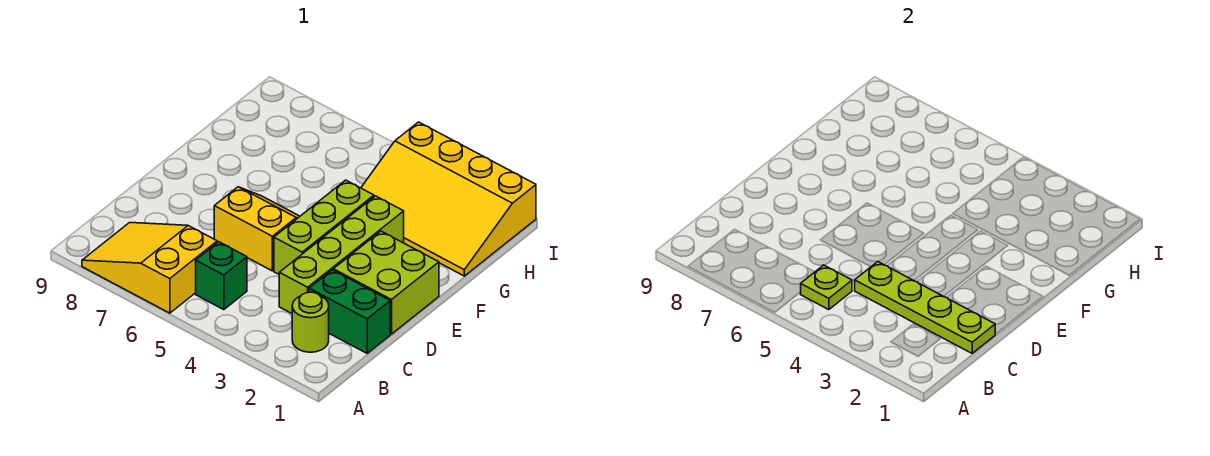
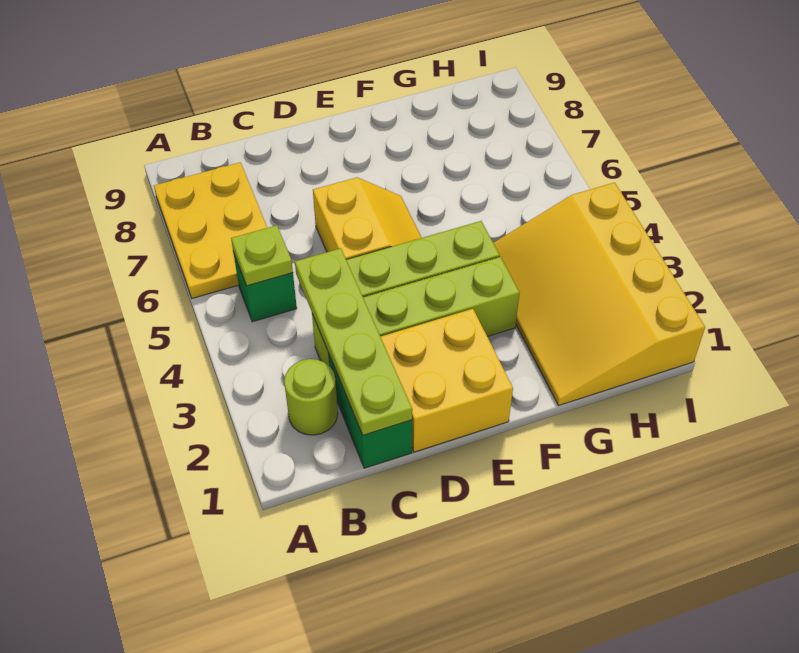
yellow 2x3 slope [82,223,217,313] -> yellow 2x3 plate [154,162,267,298]
lime 2x2 brick [333,231,439,334] -> yellow 2x2 brick [381,309,513,452]

